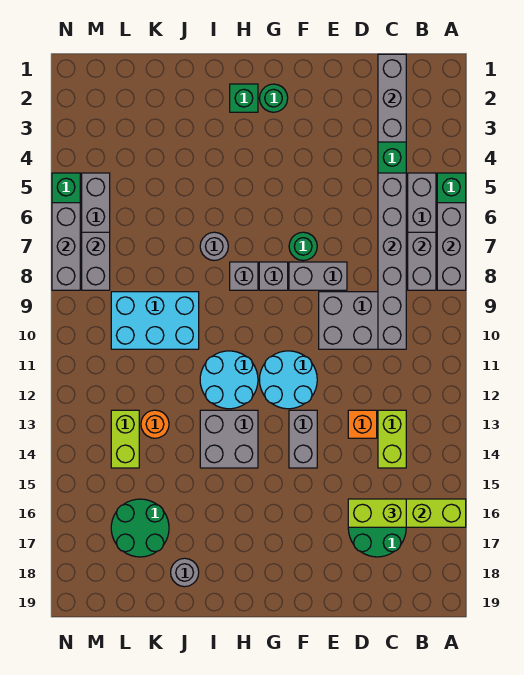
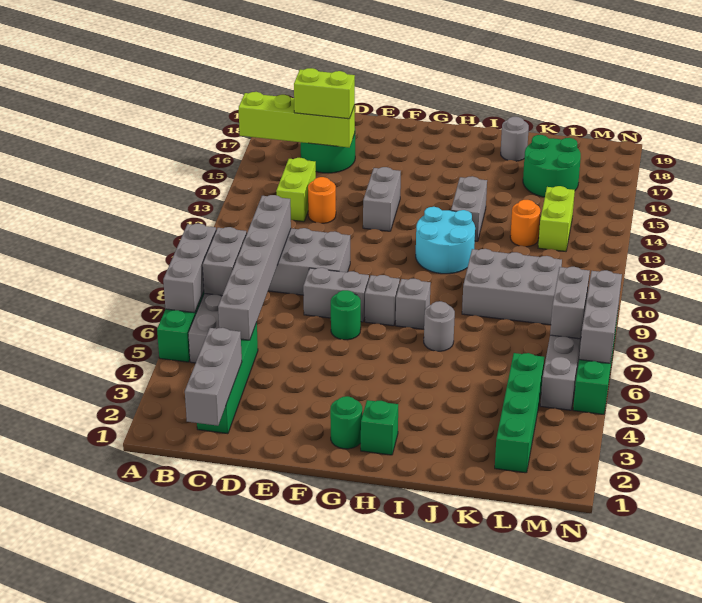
orange 1x1 brick [348,410,377,438] -> orange 1x1 round brick [308,177,336,223]
cyan 2x2 round brick [259,351,317,409] -> none
grey 2x2 brick [200,410,258,468] -> grey 1x2 brick [451,176,487,241]
cyan 2x3 brick [111,292,199,349] -> grey 2x3 brick [462,249,562,325]
none -> green 1x4 brick [495,353,545,473]

